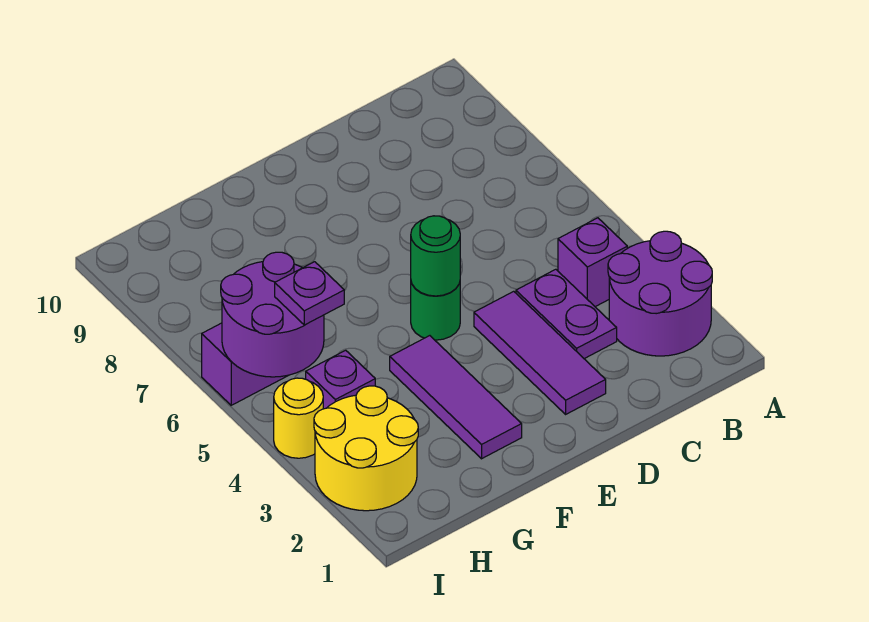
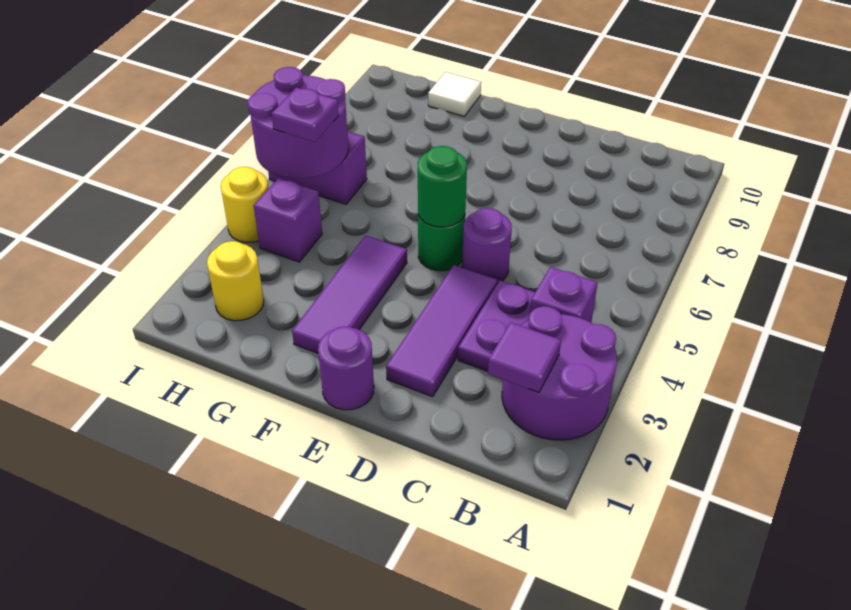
none -> purple 1x1 tile [488,322,561,393]
none -> purple 1x1 round brick [462,208,512,284]
none -> purple 1x1 round brick [318,326,374,410]
none -> white 1x1 tile [428,72,481,116]
yellow 2x2 round brick [314,386,418,511] -> yellow 1x1 round brick [207,241,264,321]

